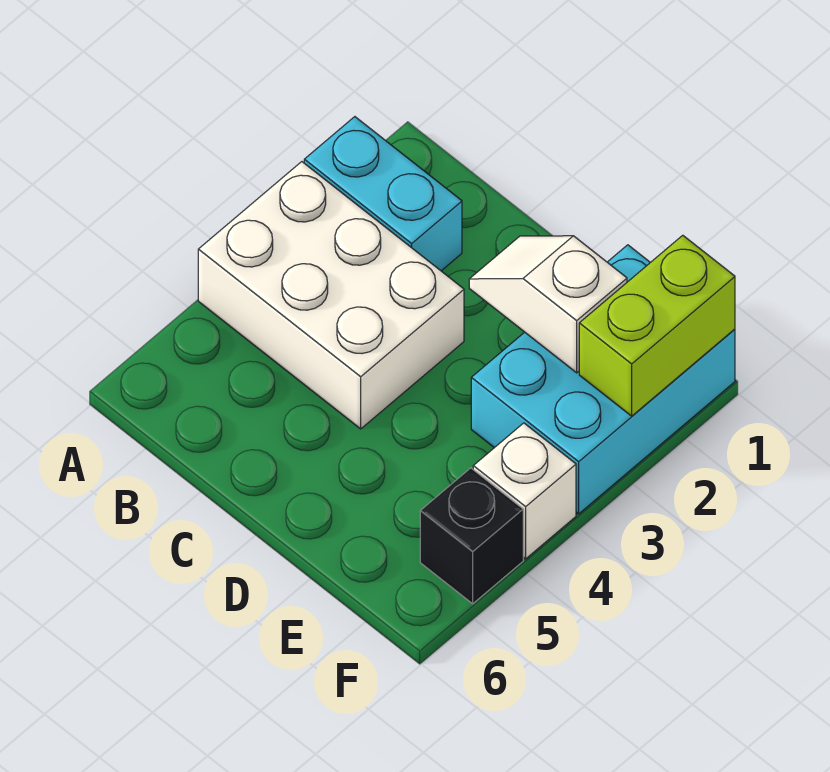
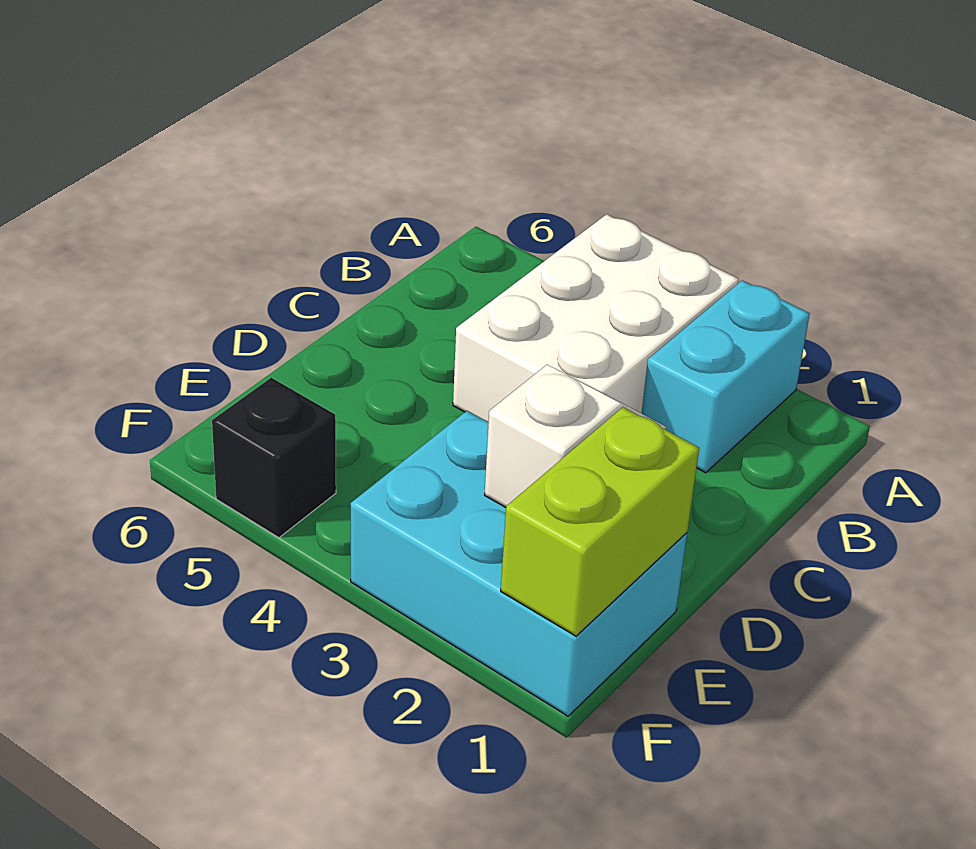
lime 1x2 brick [579,235,735,416] -> lime 1x2 brick turned to [501,407,699,636]
white 1x1 brick [473,423,576,559] -> none

